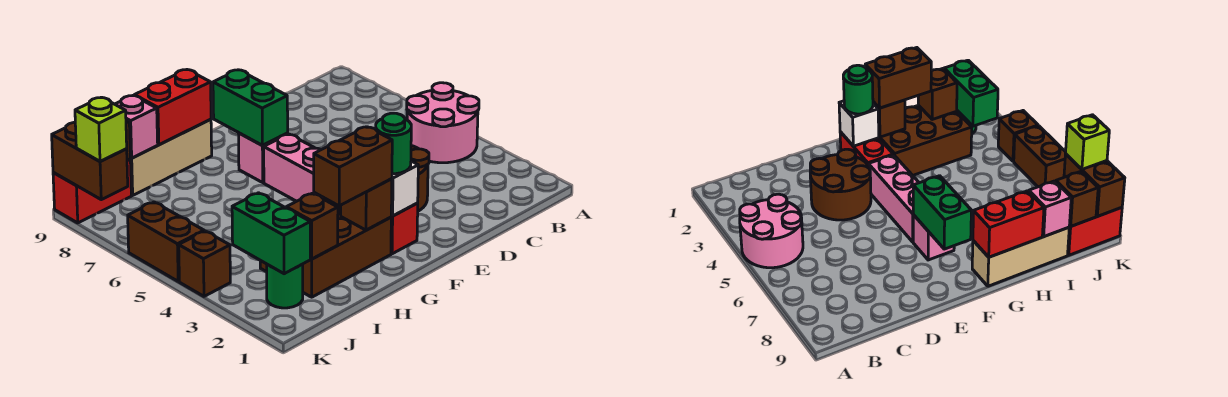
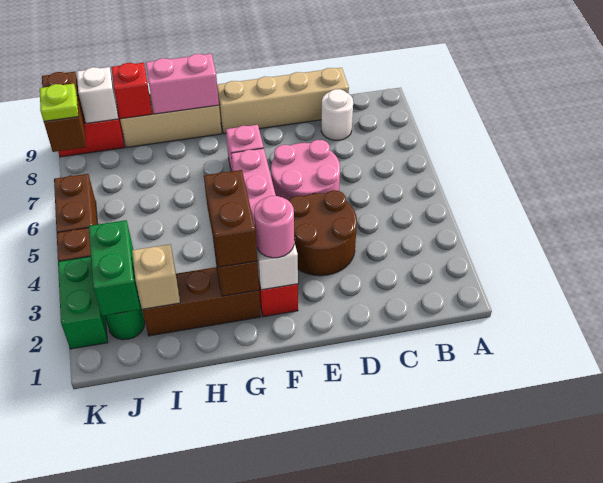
pink 2x2 round brick [407,83,479,163] -> pink 2x2 round brick moved to [271,140,340,201]
none -> white 1x1 round brick [321,89,353,140]
none -> tan 1x4 brick [217,68,349,134]
green 1x1 round brick [376,113,411,174] -> pink 1x1 round brick [254,196,294,258]
green 1x2 brick [213,70,288,146] -> green 1x2 brick moved to [58,257,108,349]
brown 2x3 brick [260,198,391,297] -> brown 1x3 brick [142,267,261,336]
brown 1x2 brick [314,127,392,206] -> brown 1x2 brick turned to [204,170,257,267]
red 1x2 brick [134,70,211,145] -> pink 1x2 brick [146,54,219,114]
brown 1x1 brick [286,193,338,259] -> tan 1x1 brick [132,244,180,310]
pink 1x1 brick [115,96,158,158] -> red 1x1 brick [111,63,152,119]
brown 1x1 brick [1056,171,1098,226] -> white 1x1 brick [77,67,118,123]
lime 1x1 brick [75,97,127,162] -> lime 1x1 plate [40,84,78,121]

